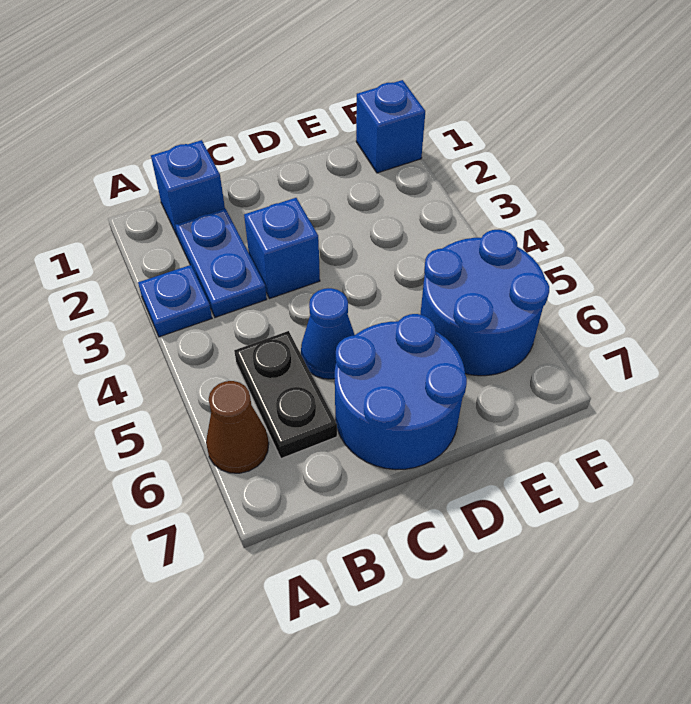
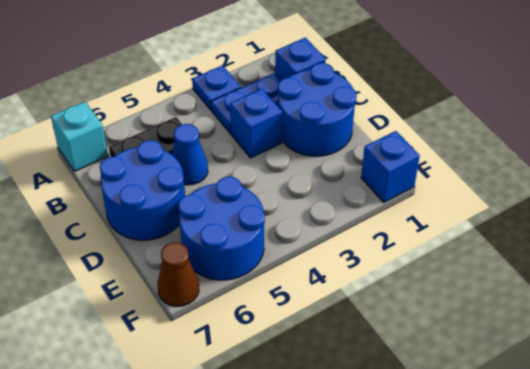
brown 1x1 cone [206,381,269,473] -> brown 1x1 cone moved to [157,243,199,306]
none -> cyan 1x1 brick [51,102,108,172]
none -> blue 2x2 round brick [278,63,357,156]

